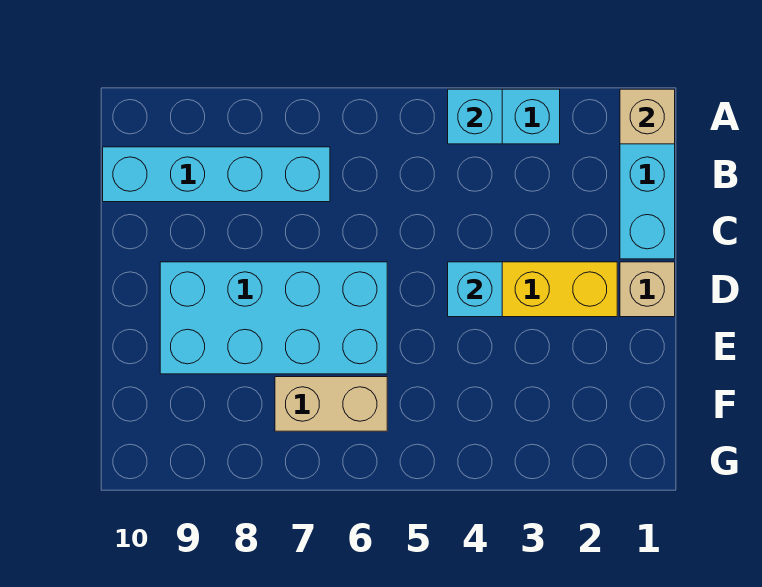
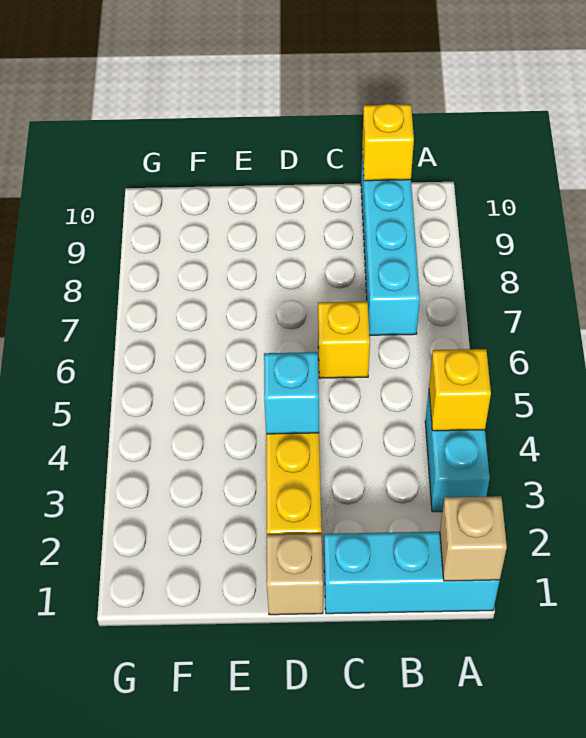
cyan 1x1 brick [448,89,502,144] -> yellow 1x1 brick [429,349,491,431]
none -> yellow 1x1 brick [362,104,414,181]
none -> yellow 1x1 brick [318,301,370,378]
cyan 2x4 brick [160,262,387,374] -> none
tan 1x2 brick [275,377,387,431] -> none

